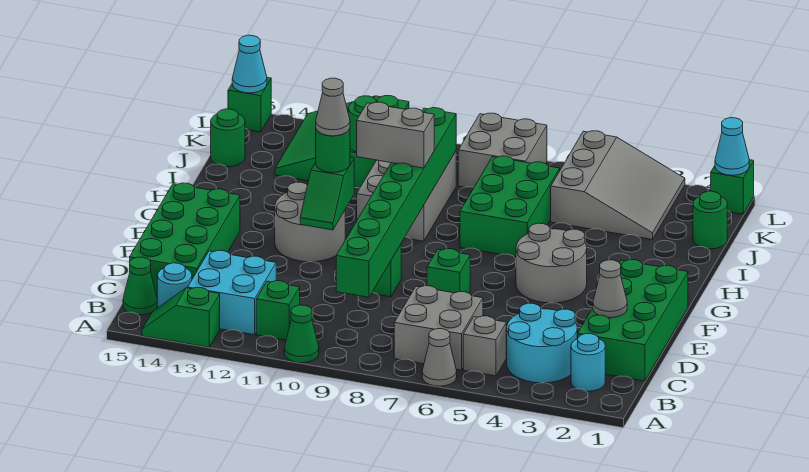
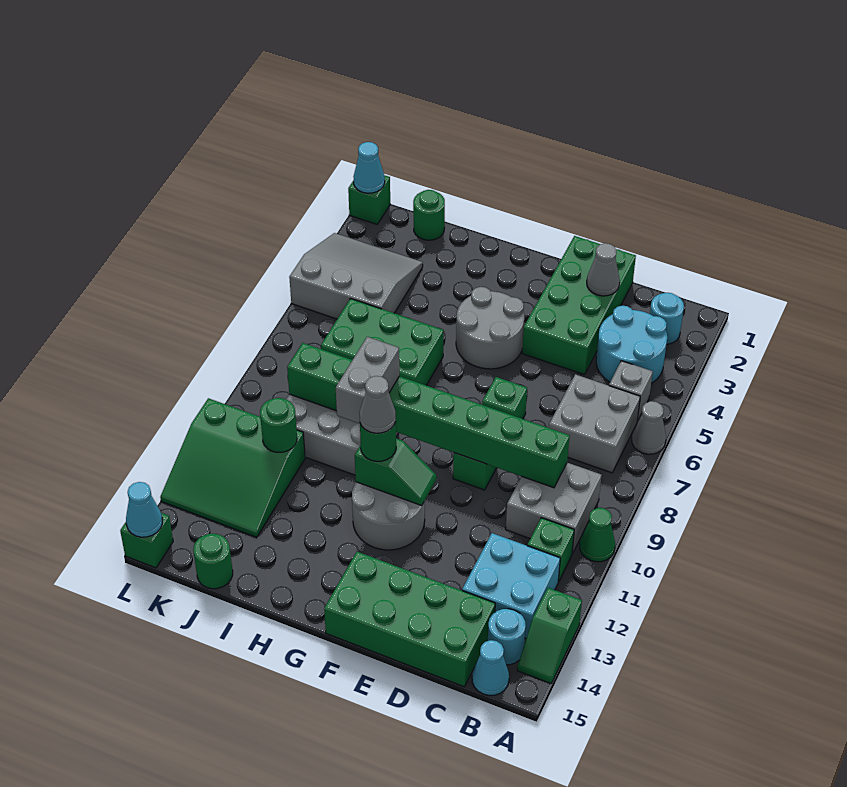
green 1x1 cone [123,257,157,315] -> cyan 1x1 cone [472,640,509,695]
green 2x4 brick [578,260,688,381] -> green 2x4 brick turned to [522,236,636,375]
grey 2x2 brick [458,113,547,187] -> grey 2x2 brick moved to [506,463,602,554]

